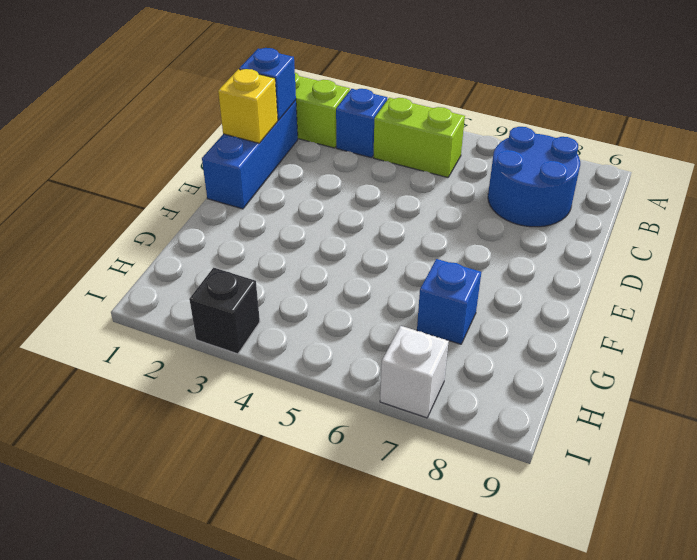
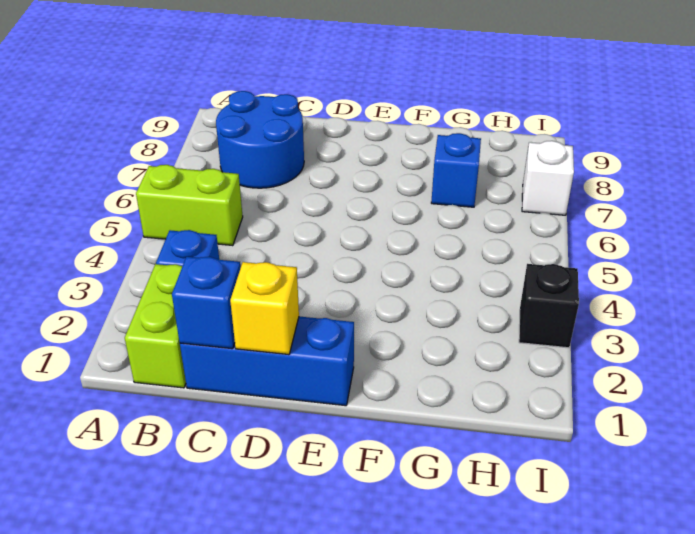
lime 1x2 brick [373,98,465,177] -> lime 1x2 brick turned to [136,165,243,246]

